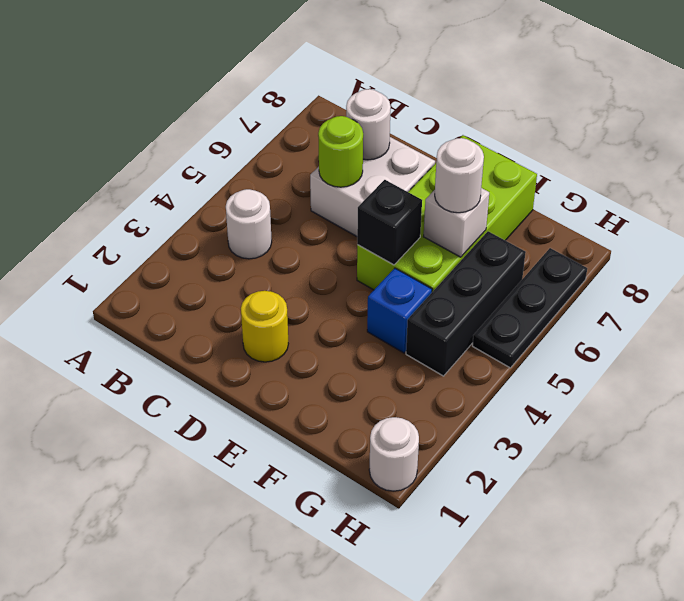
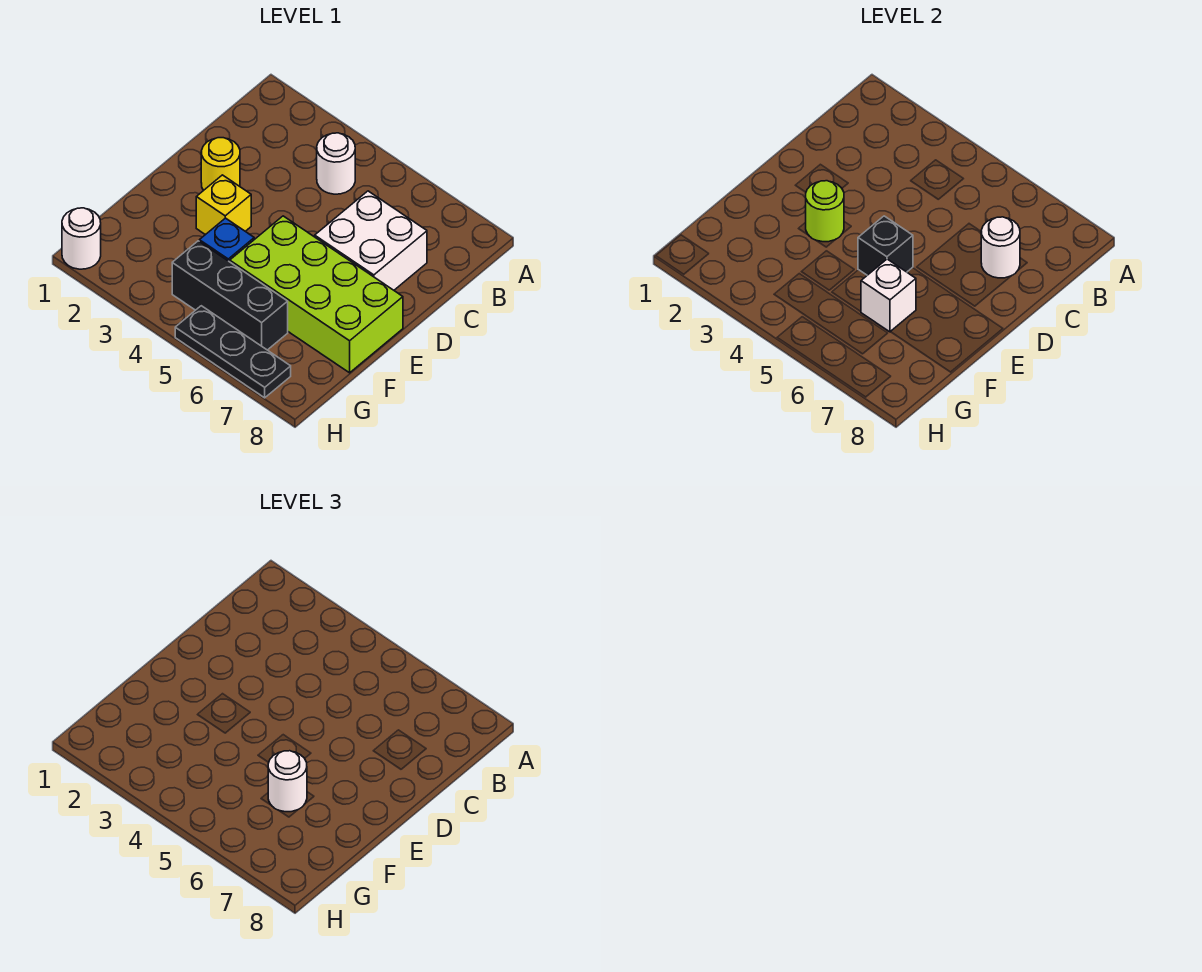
lime 1x1 round brick [318,116,363,187] -> lime 1x1 round brick moved to [806,181,844,242]
none -> yellow 1x1 brick [196,175,251,235]

